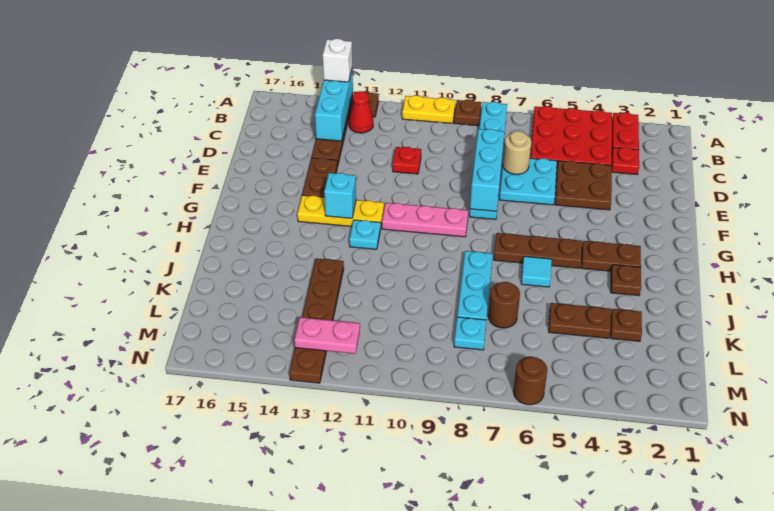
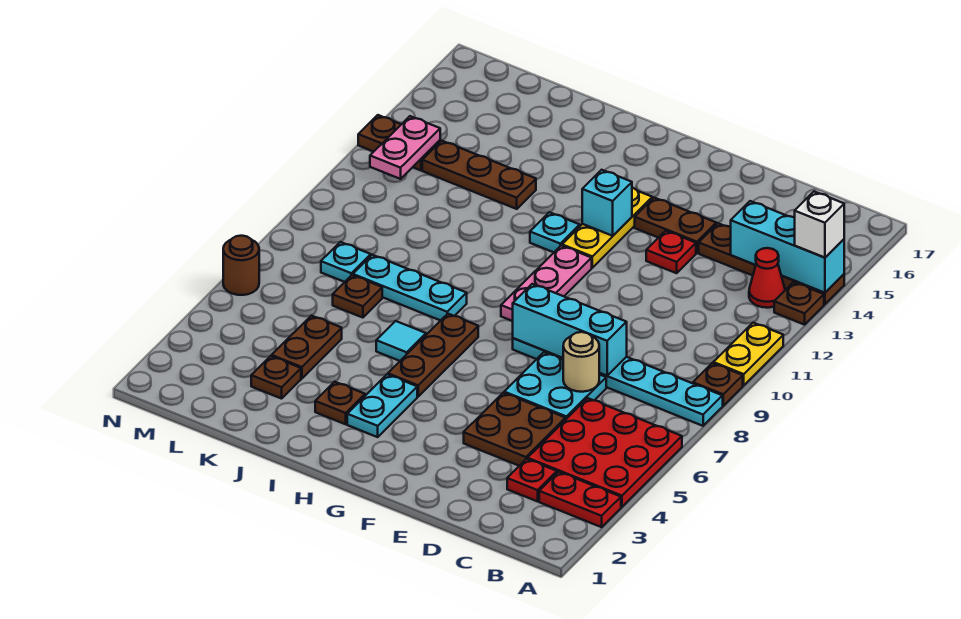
red 1x1 plate [393,147,421,174] -> red 1x1 plate moved to [646,231,696,273]
brown 1x2 plate [581,241,641,271] -> cyan 1x2 plate [347,374,417,437]
brown 1x1 round brick [488,282,520,328] -> brown 1x1 plate [333,275,382,318]

